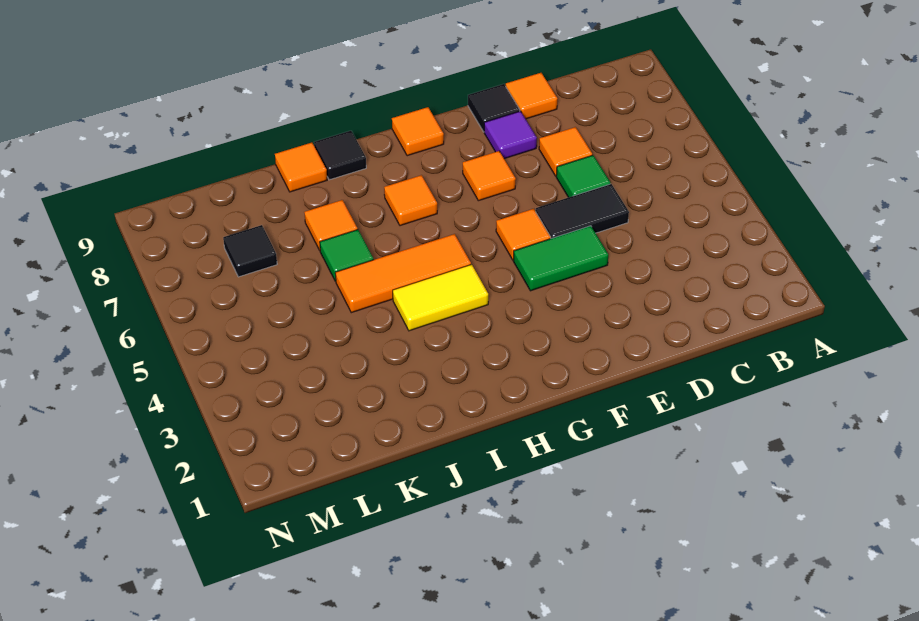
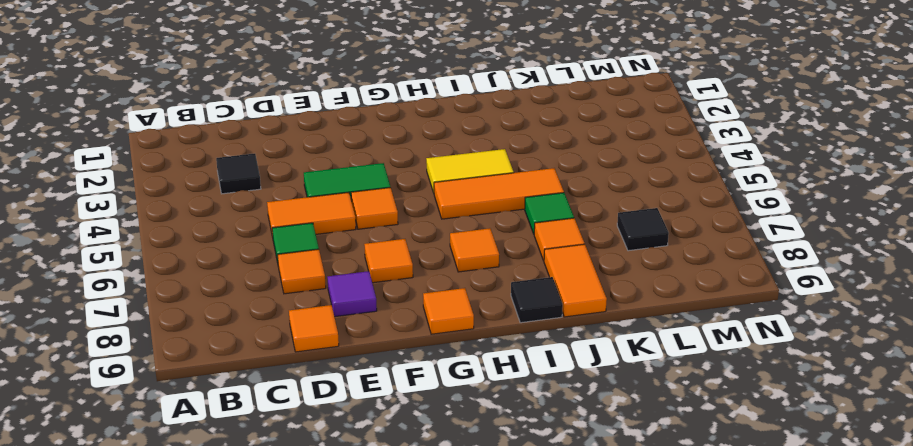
black 1x2 tile [536,184,629,238] -> orange 1x2 tile [267,192,356,237]
black 1x1 tile [468,84,520,132] -> black 1x1 tile moved to [216,154,261,194]
orange 1x1 tile [275,143,327,192] -> orange 1x2 tile [544,244,607,317]

